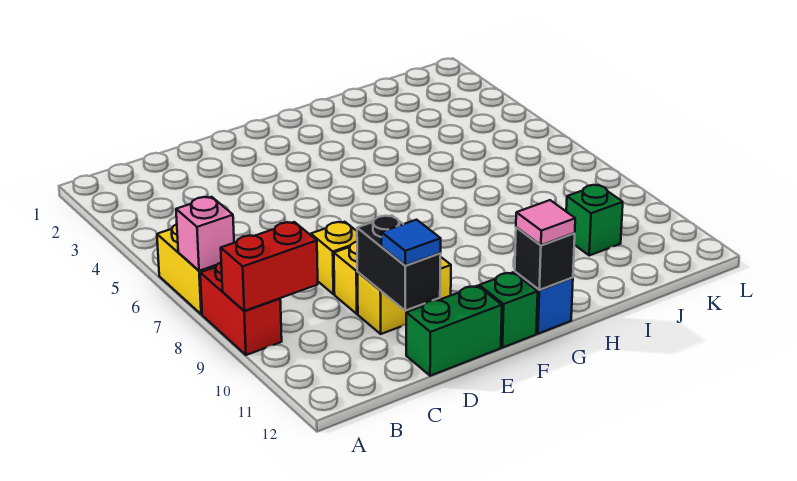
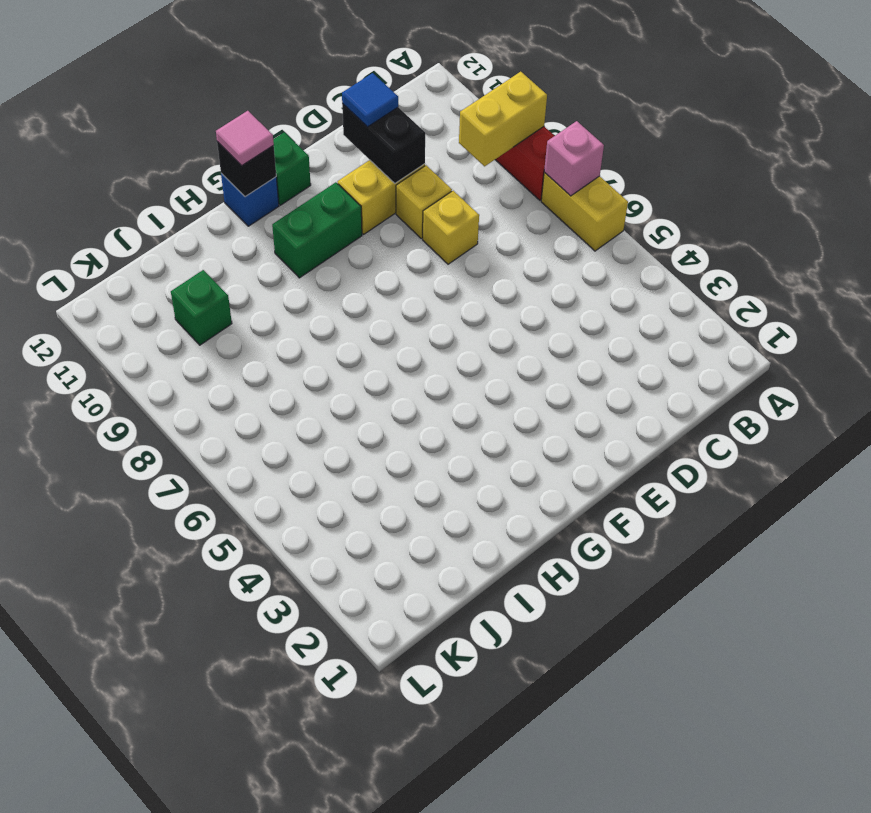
red 1x2 brick [221,222,318,311] -> yellow 1x2 brick [459,72,547,166]
green 1x2 brick [406,286,502,376] -> green 1x2 brick moved to [272,182,362,278]

